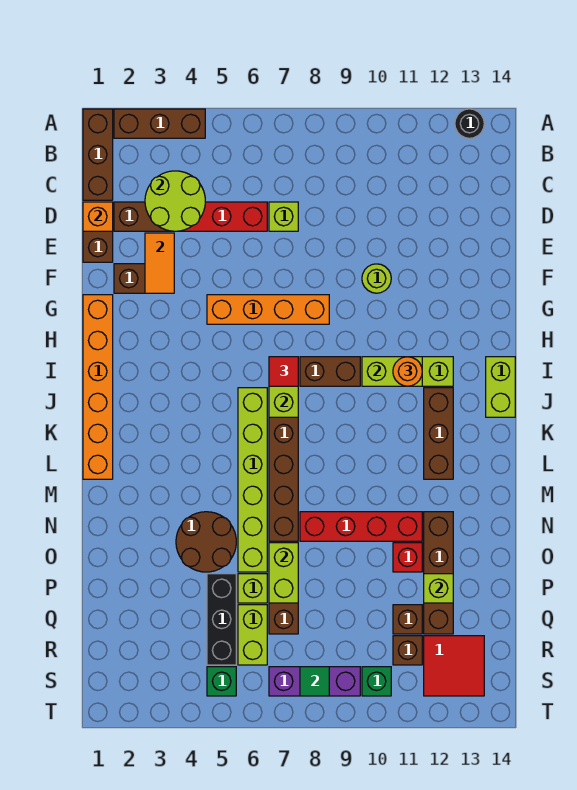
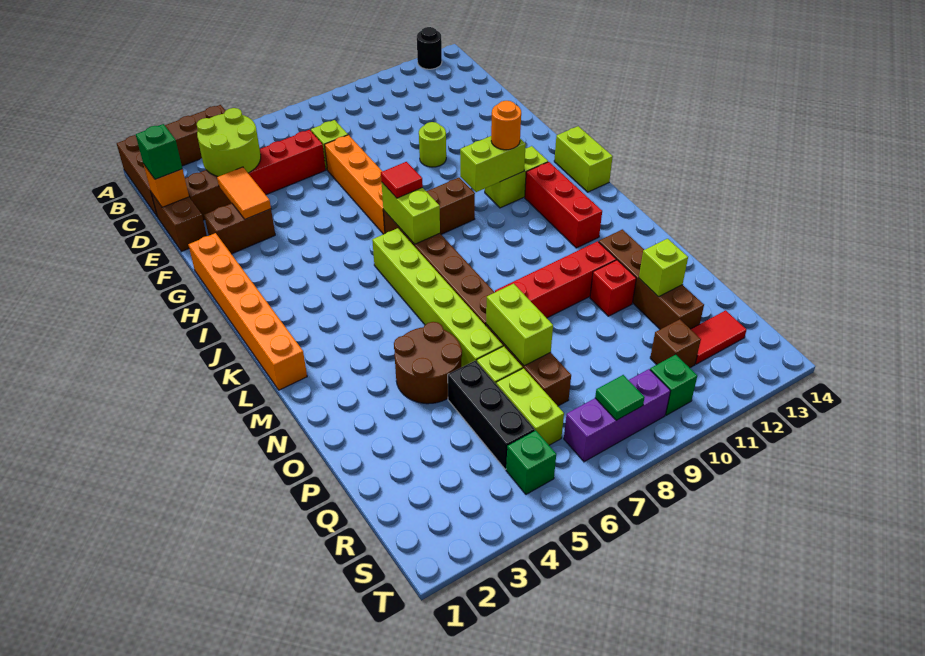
none -> green 1x1 brick [136,124,182,179]
orange 1x4 brick [207,295,329,324] -> orange 1x4 brick turned to [325,135,385,234]
brown 1x3 brick [424,388,453,479] -> red 1x3 brick [525,162,602,248]
brown 1x1 brick [393,605,422,634] -> none
red 2x2 tile [424,636,484,696] -> red 1x2 tile [691,310,746,364]

